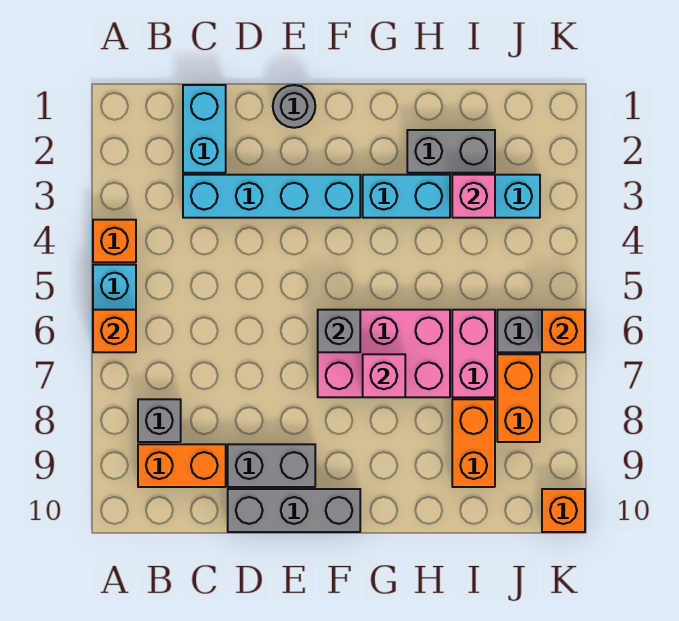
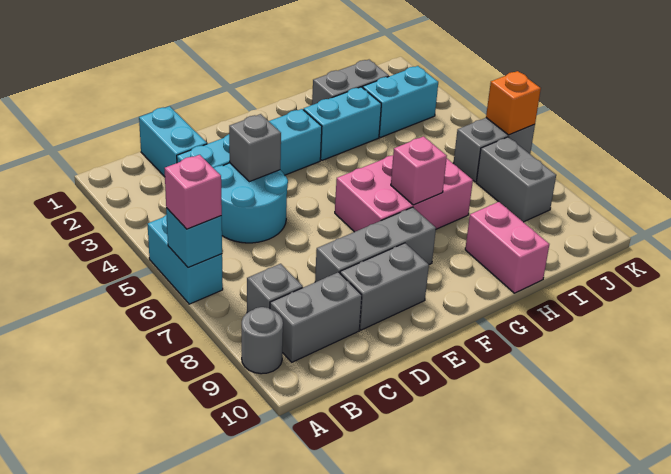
orange 1x1 brick [93,220,136,262] -> none
orange 1x1 brick [93,310,136,352] -> cyan 1x1 brick [166,208,222,268]
orange 1x2 brick [138,444,226,487] -> grey 1x2 brick [270,272,362,362]
none -> cyan 2x2 round brick [214,163,288,243]
grey 1x3 brick [228,489,360,532] -> grey 1x3 brick moved to [315,207,436,282]
grey 1x1 round brick [273,85,315,128] -> grey 1x1 round brick moved to [242,307,283,374]
grey 1x1 brick [318,310,360,352] -> grey 1x1 brick moved to [229,114,281,182]
pink 1x1 brick [452,175,495,218] -> pink 1x1 brick moved to [164,155,222,229]
pink 1x2 brick [452,310,495,397] -> pink 1x2 brick moved to [465,202,549,293]
orange 1x2 brick [452,399,495,487] -> none
orange 1x2 brick [497,354,540,442] -> grey 1x2 brick [476,137,556,222]
orange 1x1 brick [542,489,585,532] -> none

